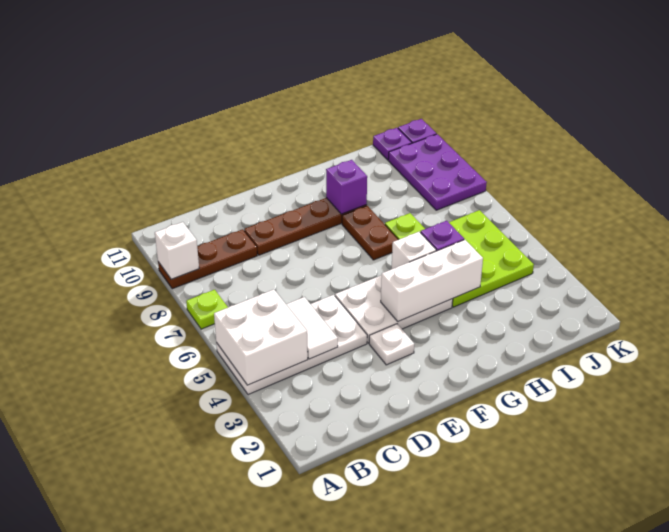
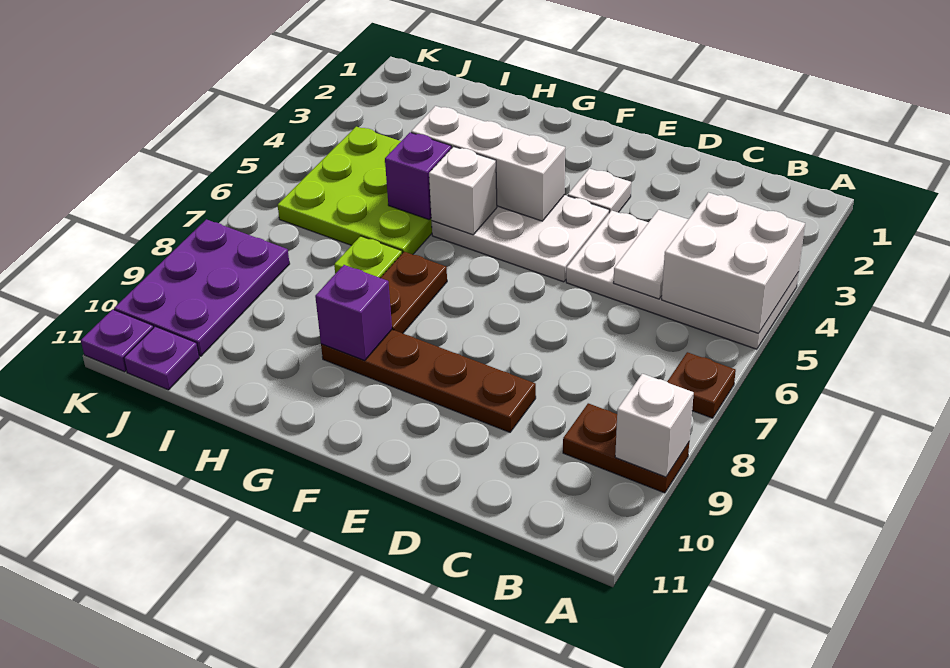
lime 1x1 plate [186,290,228,329] -> brown 1x1 plate [667,352,736,418]
brown 1x3 plate [158,229,257,289] -> brown 1x2 plate [563,403,689,493]

